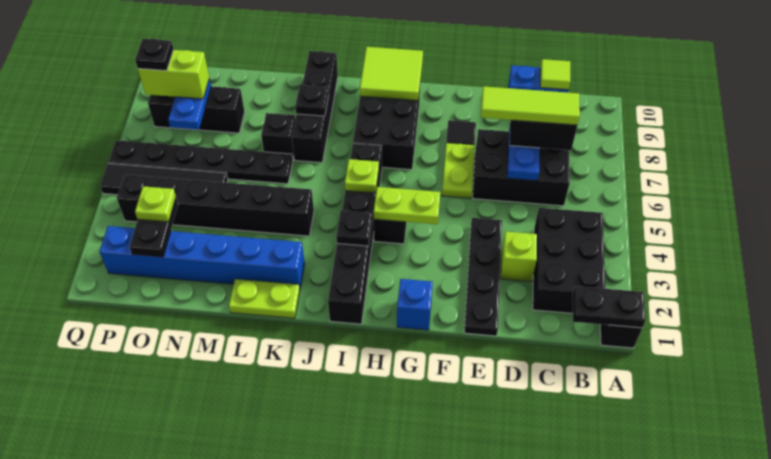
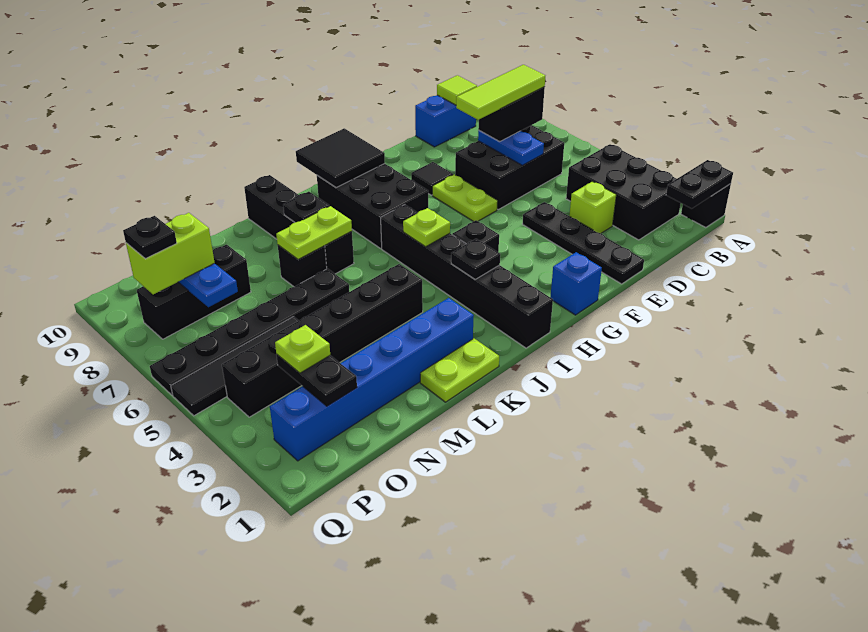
lime 1x2 plate [374,187,440,224] -> lime 1x2 plate moved to [276,206,352,260]
lime 2x2 tile [360,47,423,100] -> black 2x2 tile [296,128,385,187]

